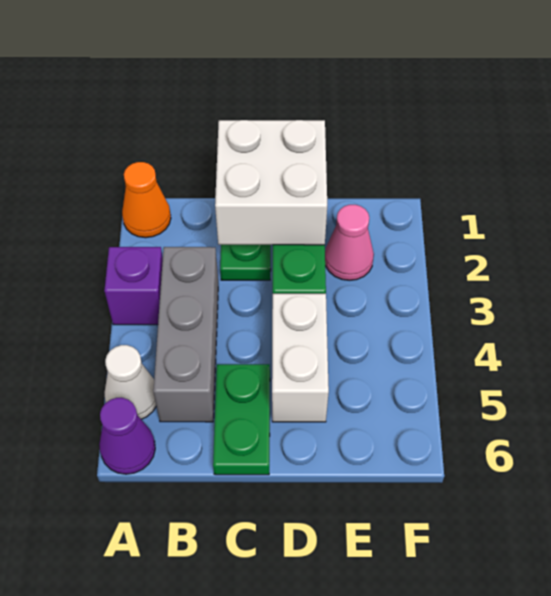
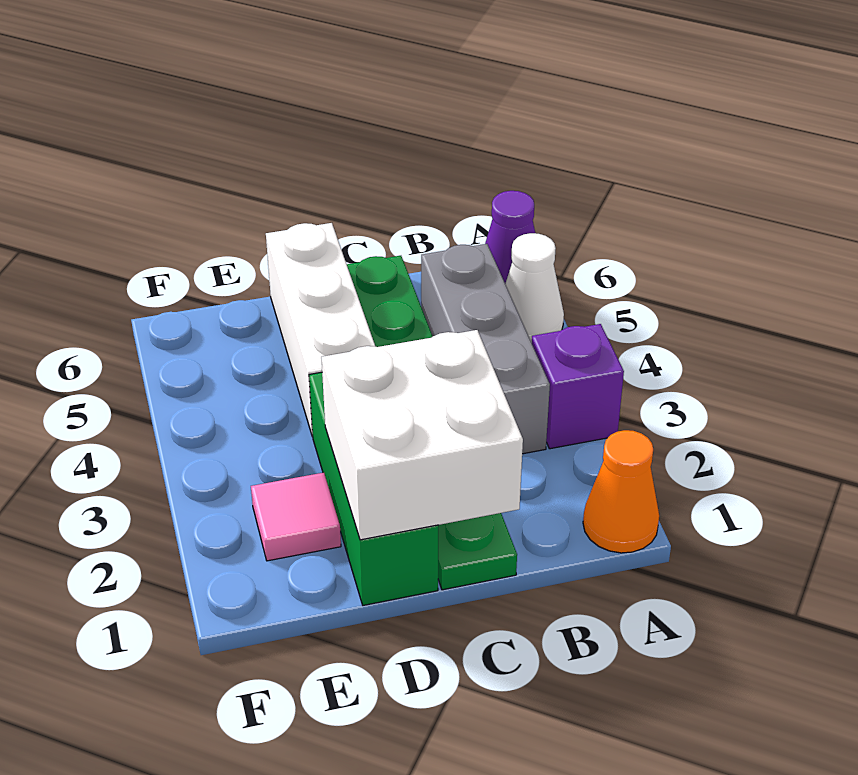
white 1x2 brick [272,294,329,422] -> white 1x3 brick [266,223,375,437]
pink 1x1 cone [325,205,374,280] -> pink 1x1 tile [251,473,341,561]

